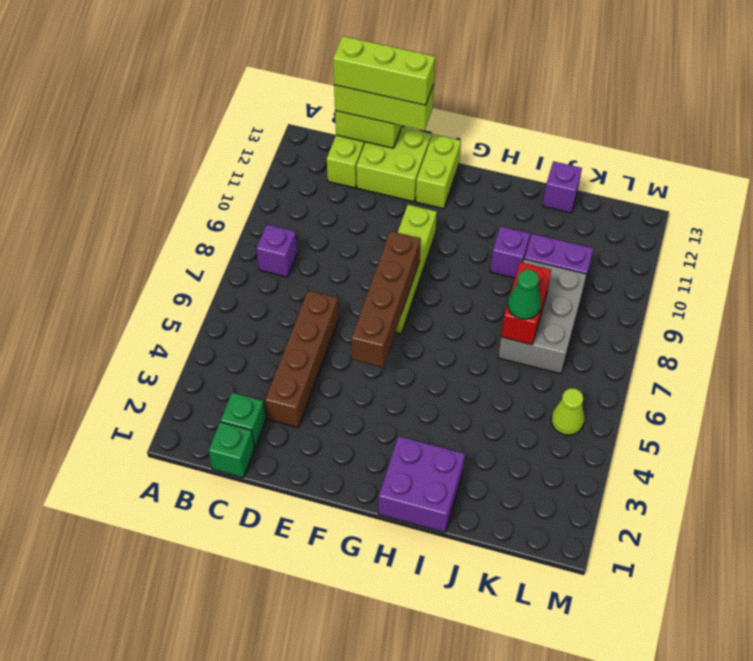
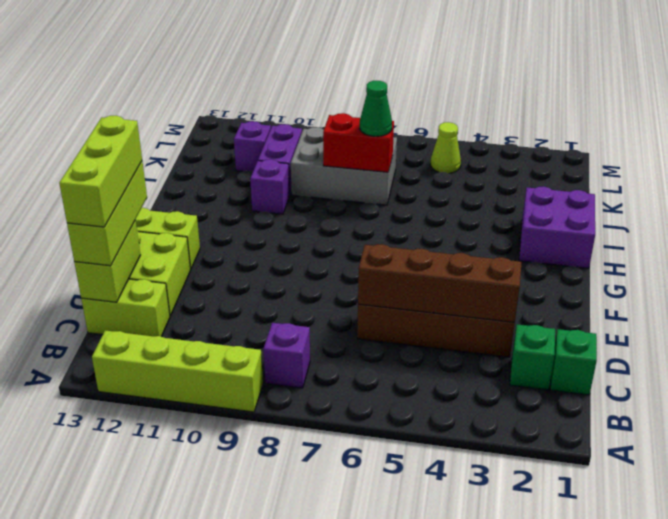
brown 1x4 brick [351,231,421,367] -> brown 1x4 brick moved to [358,244,522,323]
lime 1x4 brick [396,205,437,334] -> lime 1x4 brick moved to [92,330,263,412]
purple 1x1 brick [543,161,582,213] -> purple 1x1 brick moved to [234,121,271,172]

